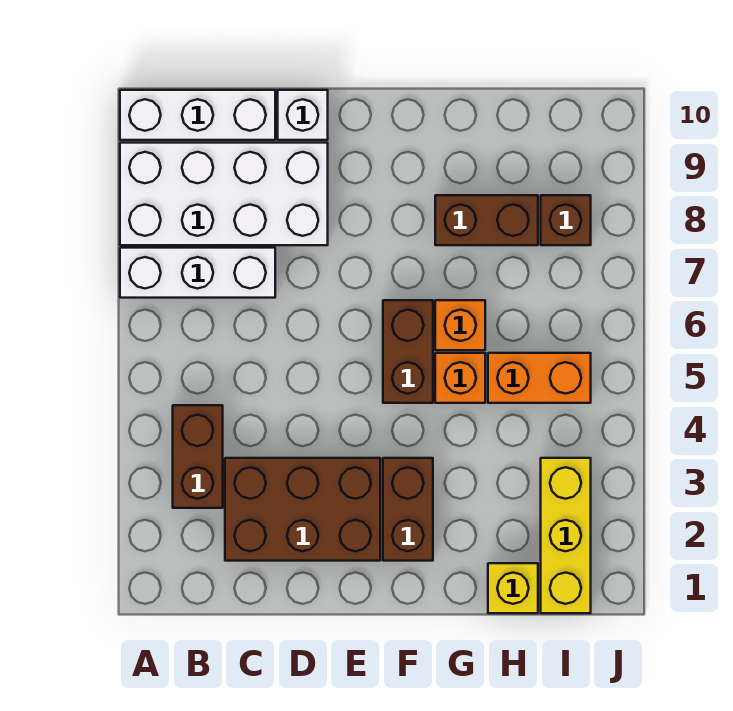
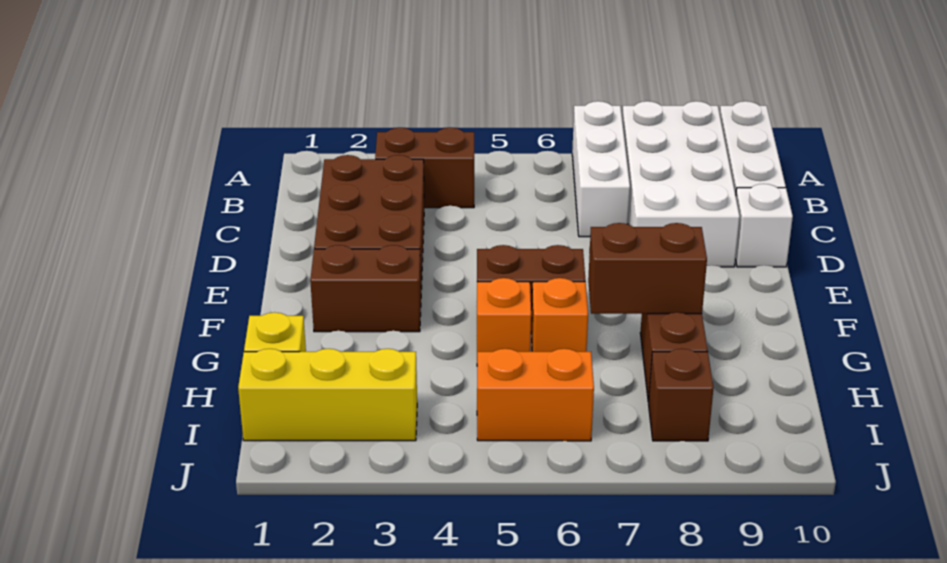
none -> brown 1x2 brick [588,223,707,314]
orange 1x2 brick [488,353,591,403] -> orange 1x2 brick turned to [477,349,594,441]

